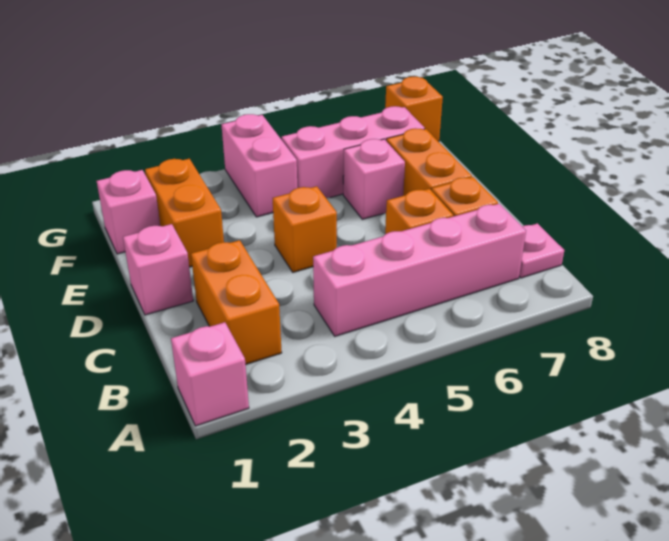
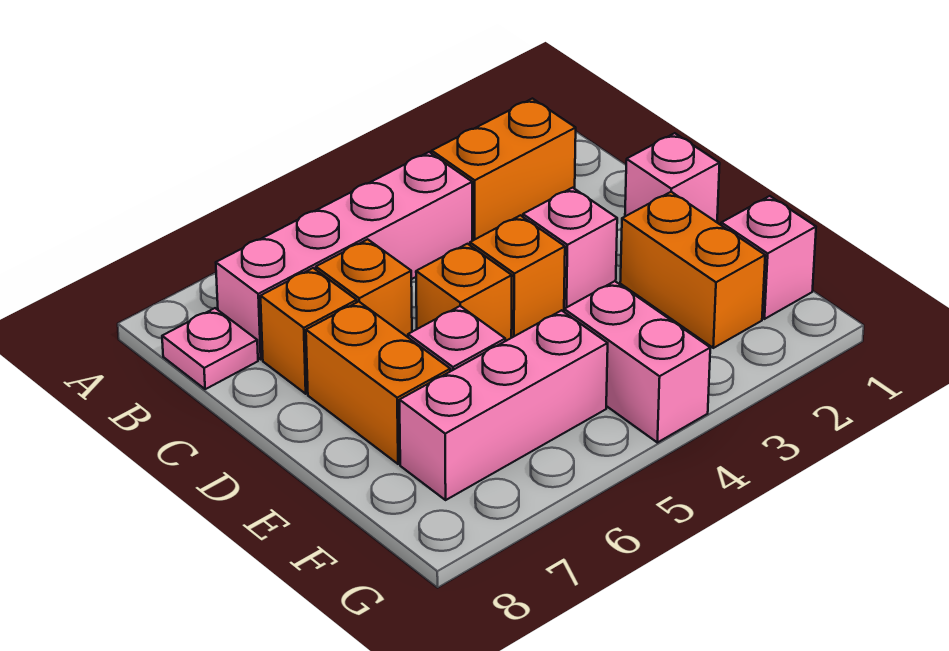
pink 1x1 brick [171,322,249,426] -> pink 1x1 brick moved to [523,188,617,309]
orange 1x2 brick [191,240,282,365] -> orange 1x2 brick turned to [432,99,576,241]
orange 1x1 brick [385,77,443,141] -> orange 1x1 brick moved to [416,244,512,341]

